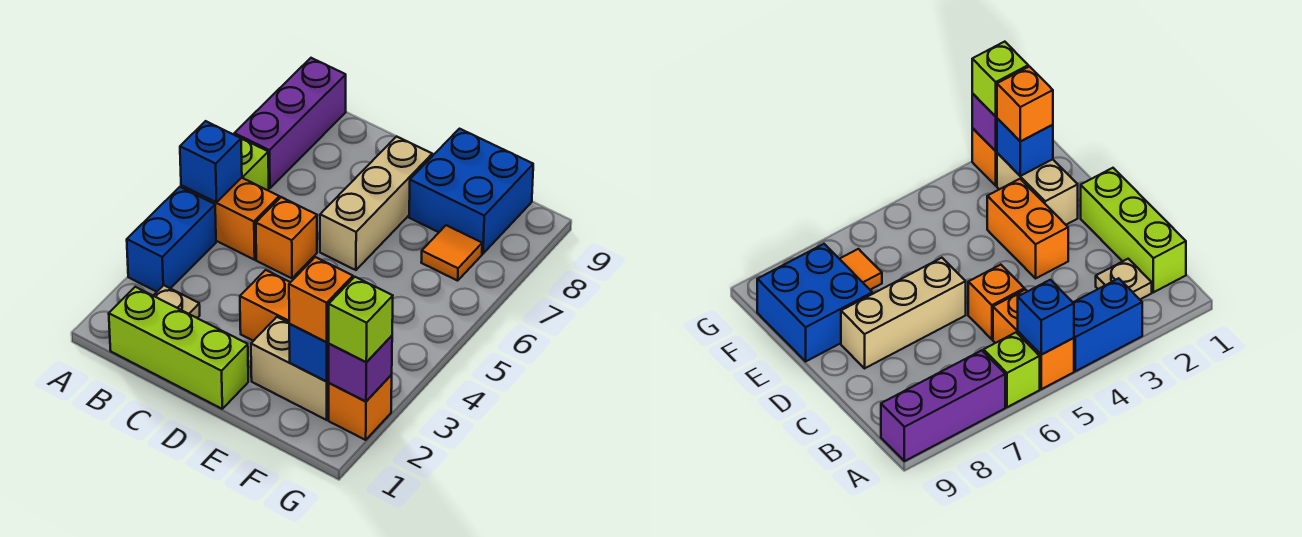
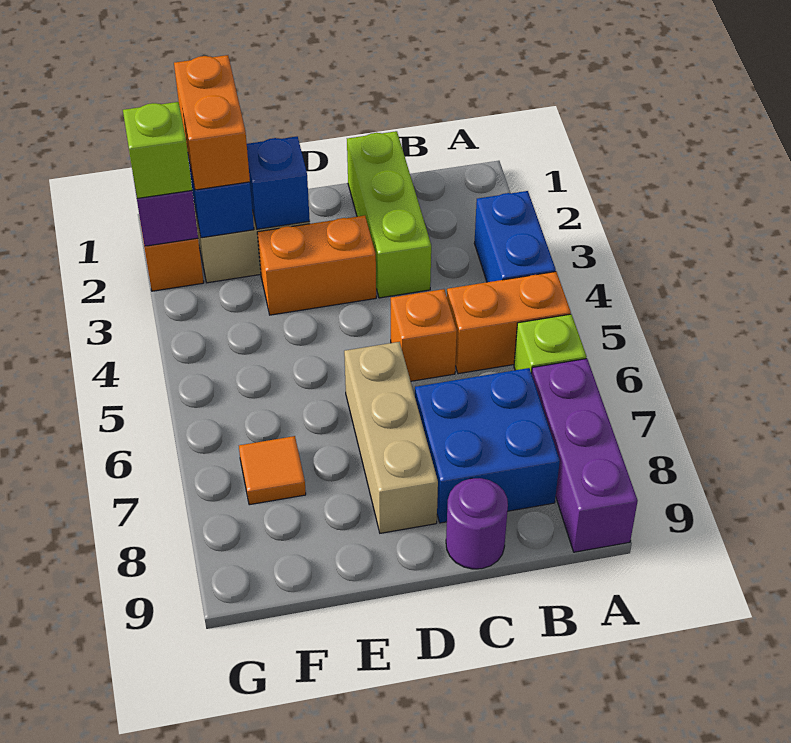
blue 1x1 brick [180,121,242,202] -> blue 1x1 brick moved to [247,137,310,229]
lime 1x3 brick [109,287,248,409] -> lime 1x3 brick turned to [347,131,431,298]
tan 1x1 plate [153,285,200,318] -> none
none -> purple 1x1 round brick [446,478,508,569]
blue 2x2 brick [409,129,533,254] -> blue 2x2 brick moved to [415,368,560,523]
orange 1x1 brick [289,257,353,342] -> orange 1x2 brick [174,55,250,190]

